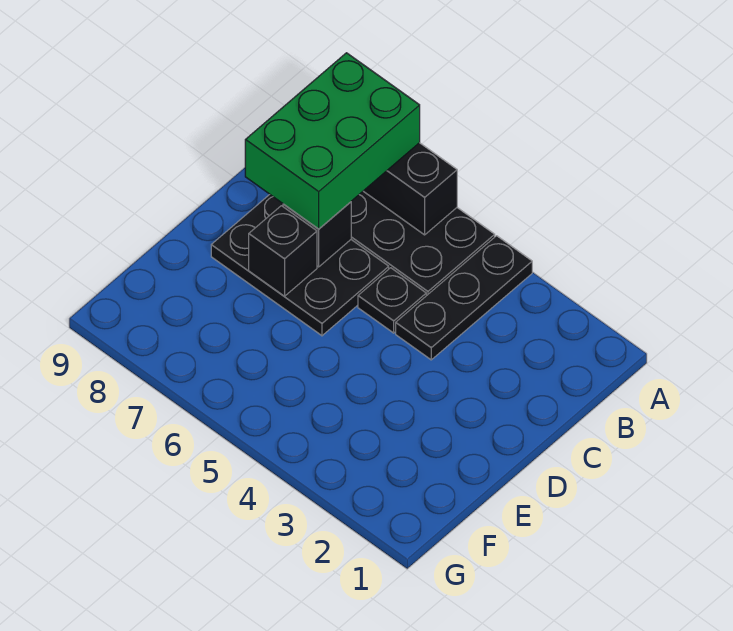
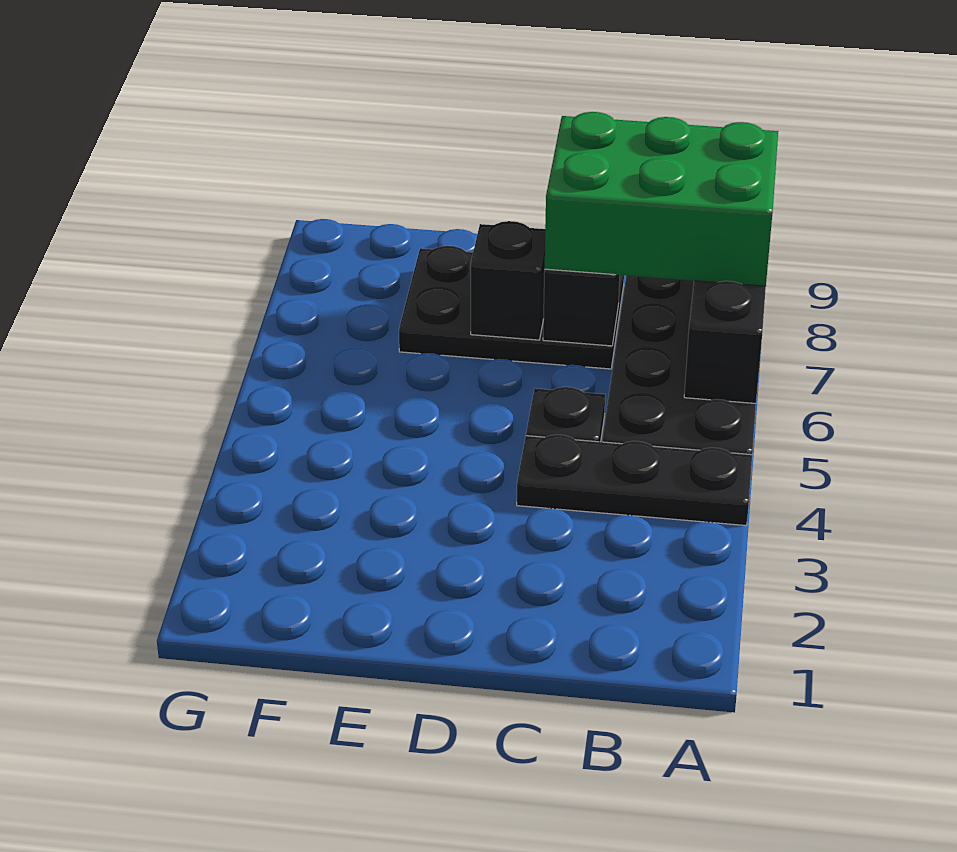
black 2x3 plate [211,195,389,336] -> black 2x3 plate turned to [399,246,624,369]

